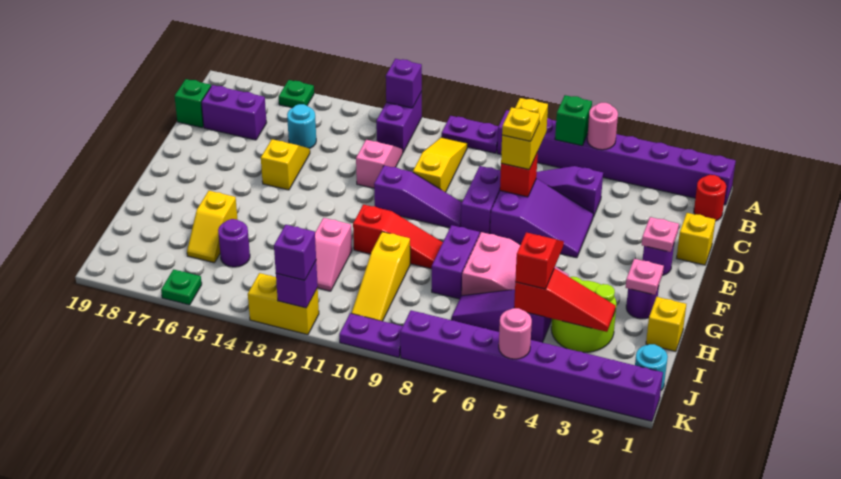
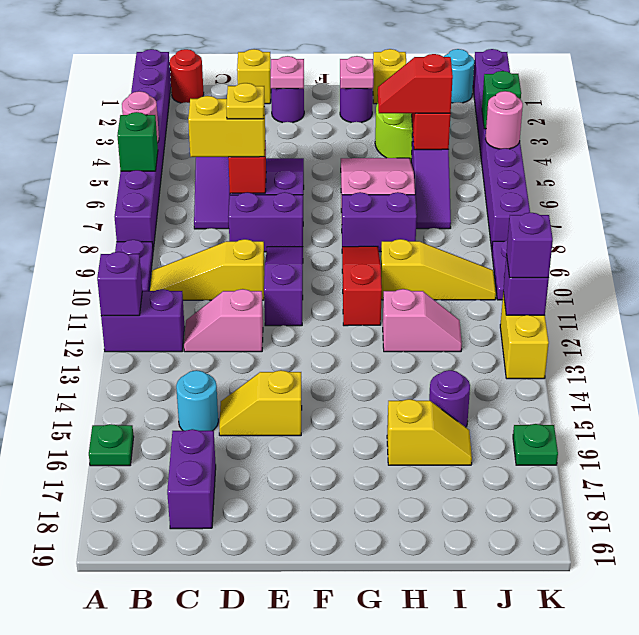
green 1x1 brick [175,79,211,128] -> green 1x1 brick moved to [482,71,521,129]

